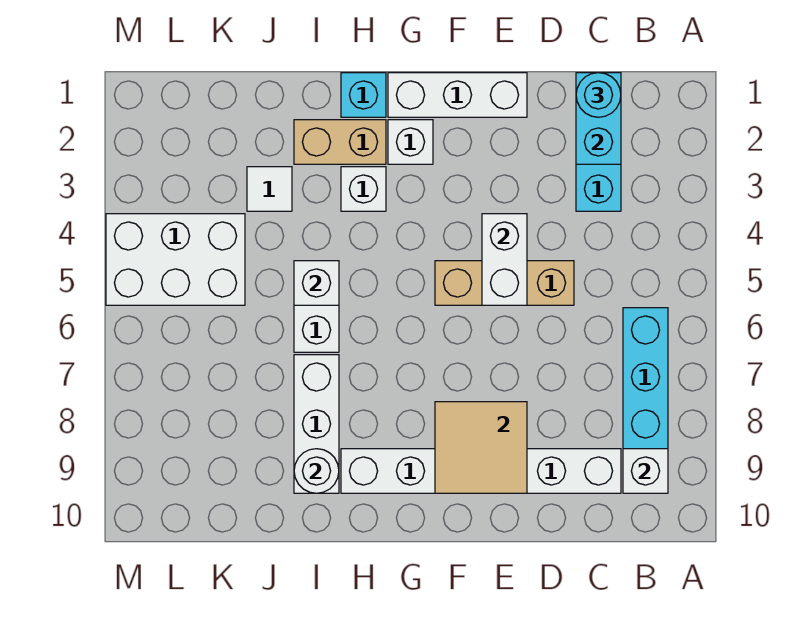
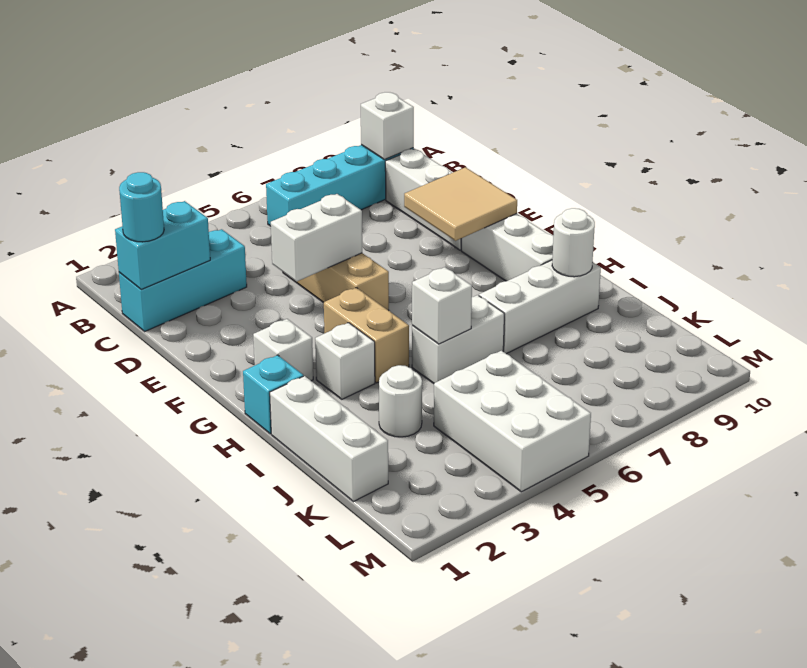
white 1x3 brick [388,73,527,117] -> white 1x3 brick moved to [270,376,388,502]
tan 1x2 brick [294,120,386,164] -> tan 1x2 brick moved to [324,288,409,383]
white 1x1 tile [247,167,292,211] -> white 1x1 round brick [379,365,422,437]

